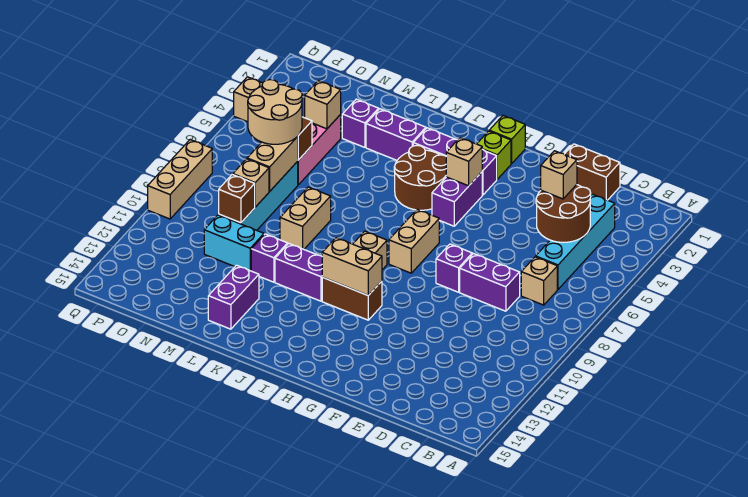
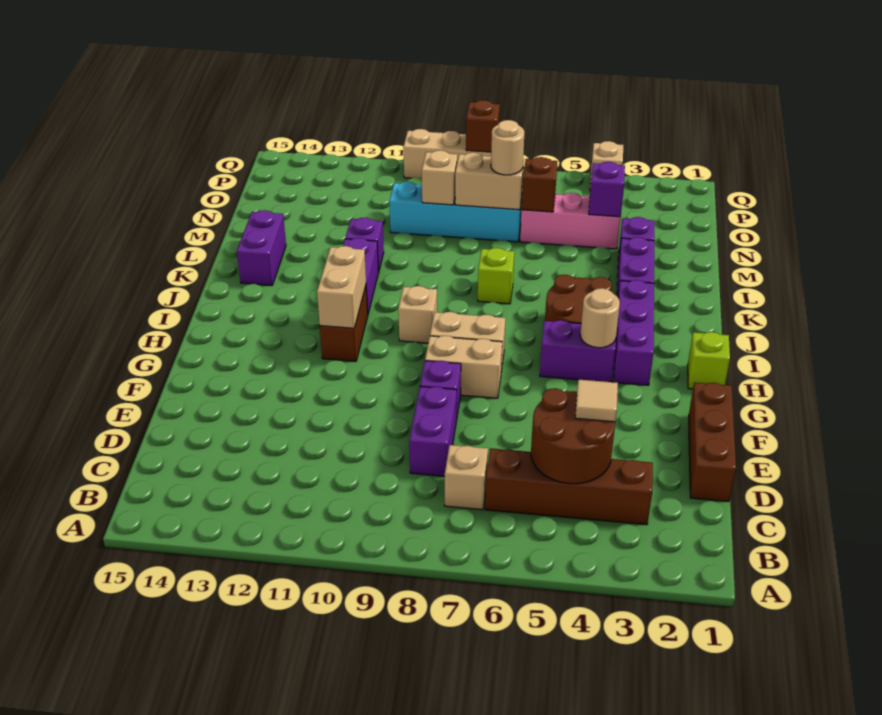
cyan 1x4 brick [536,194,615,289] -> brown 1x4 brick [485,448,653,525]
brown 1x2 brick [564,144,620,200] -> brown 1x3 brick [689,383,736,502]
tan 1x1 brick [541,151,577,199] -> tan 1x1 tile [575,380,618,422]
lime 1x1 brick [477,131,511,179] -> lime 1x1 brick moved to [478,248,514,304]
tan 1x1 brick [446,138,482,186] -> tan 1x1 round brick [580,288,620,348]
tan 1x2 brick [280,187,331,249] -> tan 1x2 brick moved to [425,336,502,398]
purple 1x2 brick [208,265,259,329] -> purple 1x2 brick turned to [237,210,286,286]
cyan 1x2 brick [204,215,264,271] -> none
tan 1x1 brick [305,81,341,129] -> purple 1x1 brick [589,162,625,217]
tan 2x2 round brick [248,80,302,144] -> tan 1x1 round brick [491,120,524,175]
brown 1x1 brick [219,175,255,223] -> brown 1x1 brick moved to [466,100,500,152]

